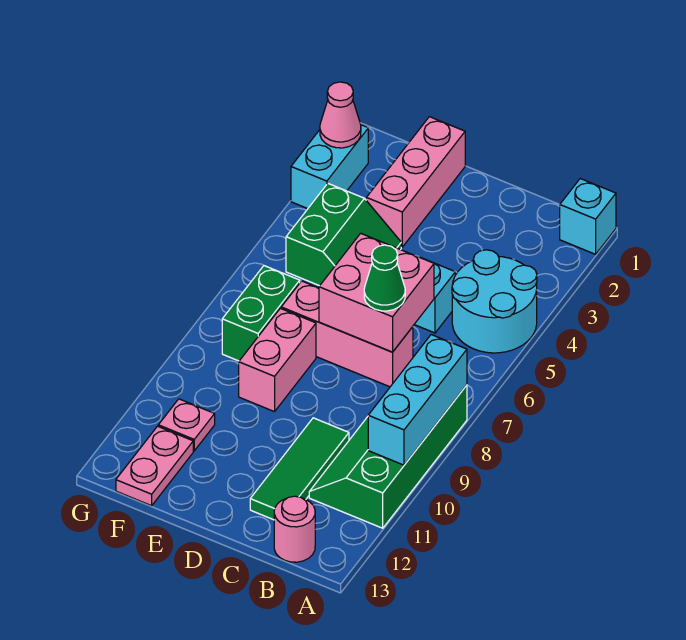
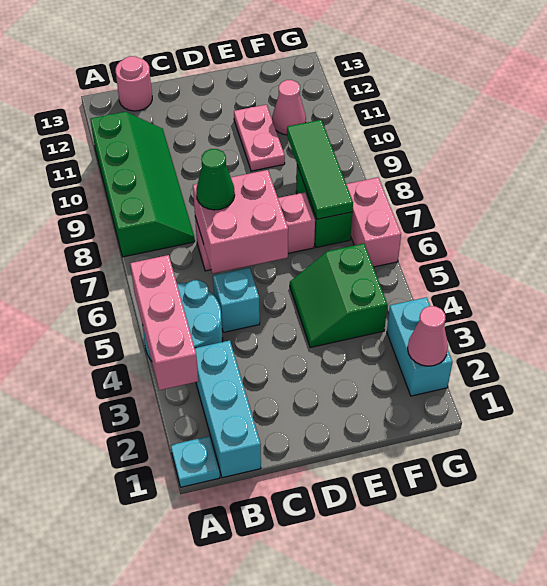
cyan 1x1 brick [560,179,616,254] -> cyan 1x1 plate [171,436,220,487]
cyan 1x3 brick [368,335,467,465] -> cyan 1x3 brick moved to [195,340,261,478]
green 1x3 tile [250,418,349,520] -> green 1x3 tile moved to [287,120,353,219]
pink 1x3 brick [366,117,465,247] -> pink 1x3 brick moved to [130,255,198,390]
pink 1x2 brick [239,308,316,412] -> pink 1x2 brick moved to [346,178,401,267]
pink 1x1 plate [158,399,215,451] -> pink 1x1 cone [272,80,306,135]
pink 1x2 plate [116,426,193,506] -> pink 1x2 plate moved to [234,105,285,171]

